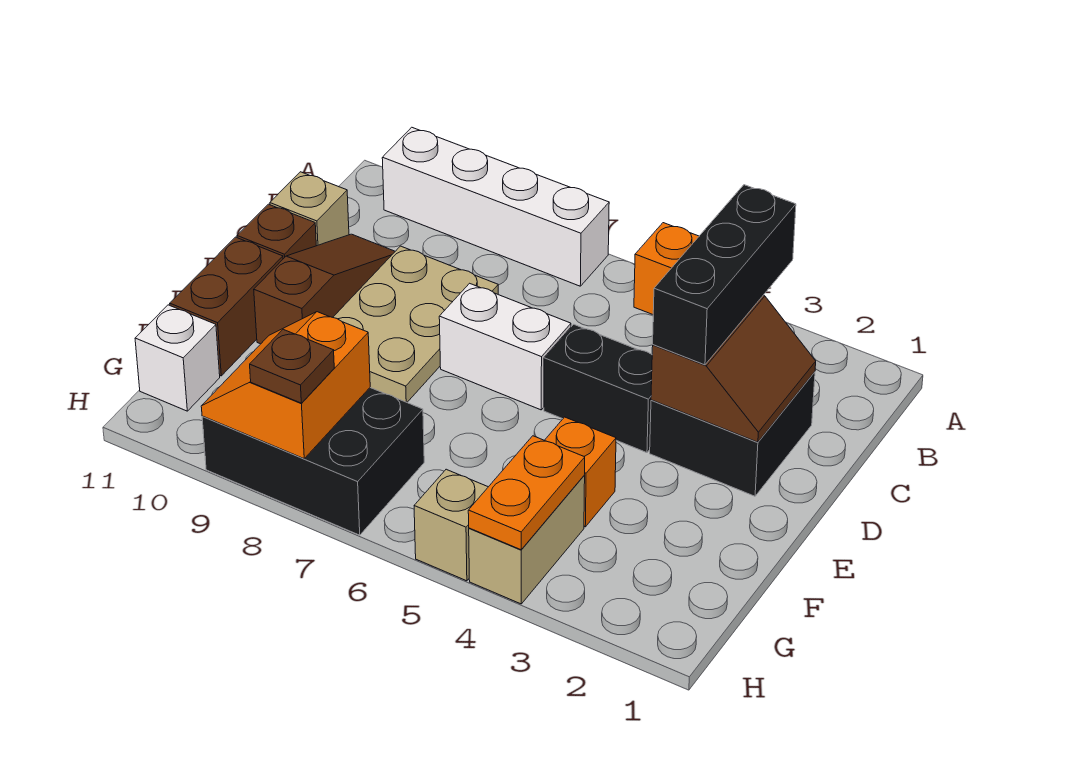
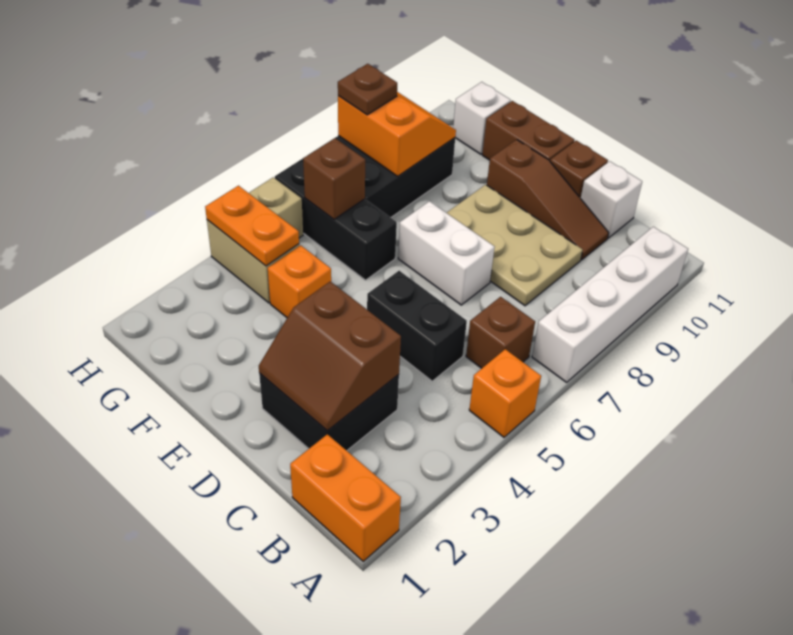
none -> orange 1x2 brick [290,434,401,561]
black 1x3 brick [653,185,796,365] -> black 1x3 brick moved to [275,159,397,280]
none -> brown 1x1 brick [466,297,535,368]
tan 1x1 brick [270,172,349,246] -> white 1x1 brick [581,161,642,238]
black 1x2 brick [544,324,652,453] -> black 1x2 brick turned to [367,271,467,381]
white 1x2 brick [439,283,571,410] -> white 1x2 brick turned to [398,201,495,305]
none -> brown 1x1 brick [303,138,365,219]

